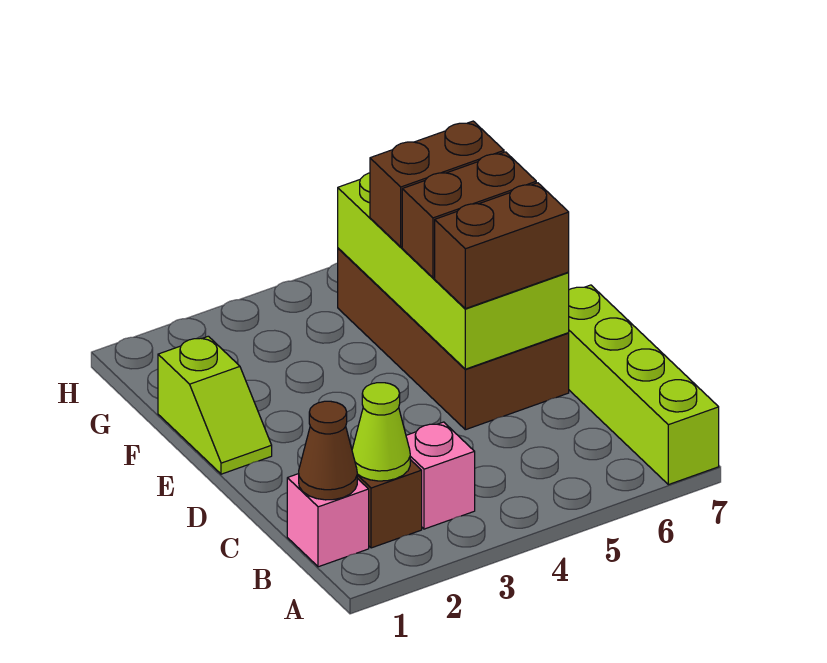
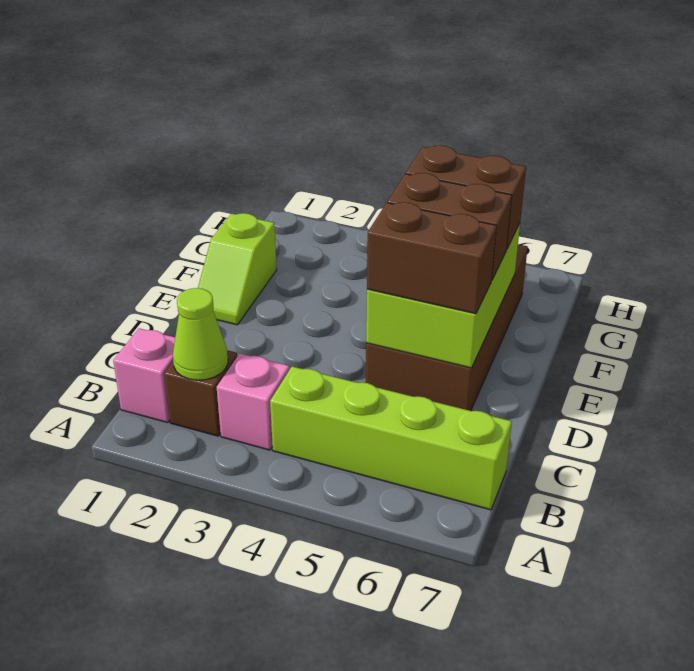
lime 1x4 brick [569,285,719,485] -> lime 1x4 brick turned to [270,367,512,510]
brown 1x1 cone [299,401,357,500] -> none
lime 2x4 brick [338,173,569,369] -> lime 2x3 brick [366,224,520,368]

